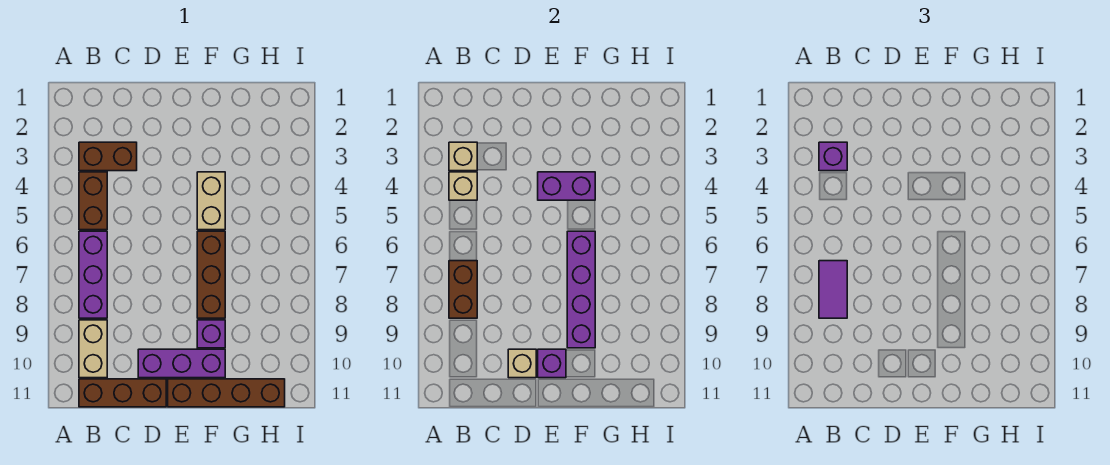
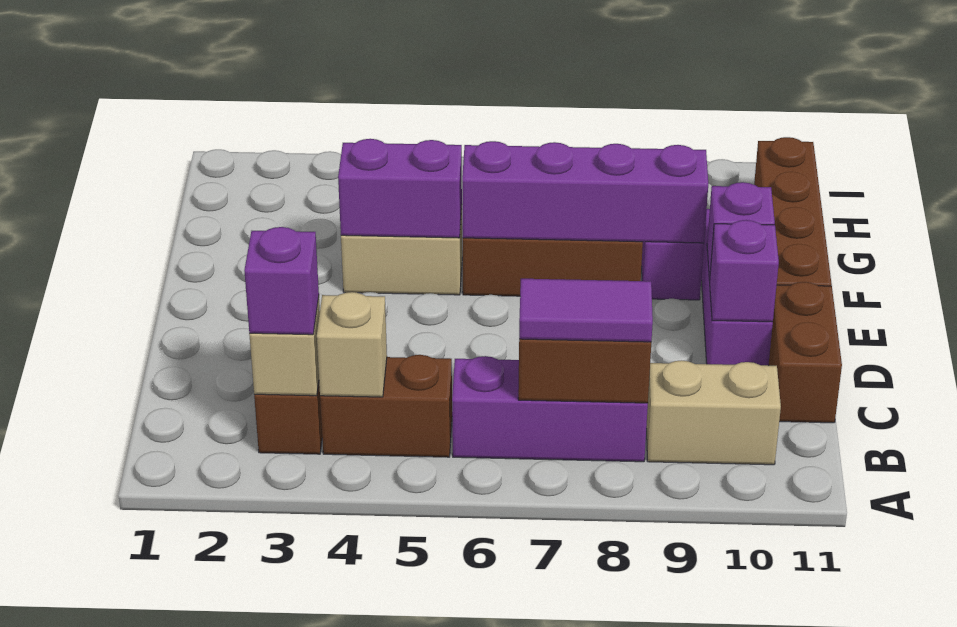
brown 1x3 brick [79,379,166,407] -> brown 1x2 brick [769,282,842,423]
tan 1x1 brick [508,349,536,378] -> purple 1x1 brick [709,220,779,322]
purple 1x2 brick [538,172,595,200] -> purple 1x2 brick turned to [338,139,462,238]

